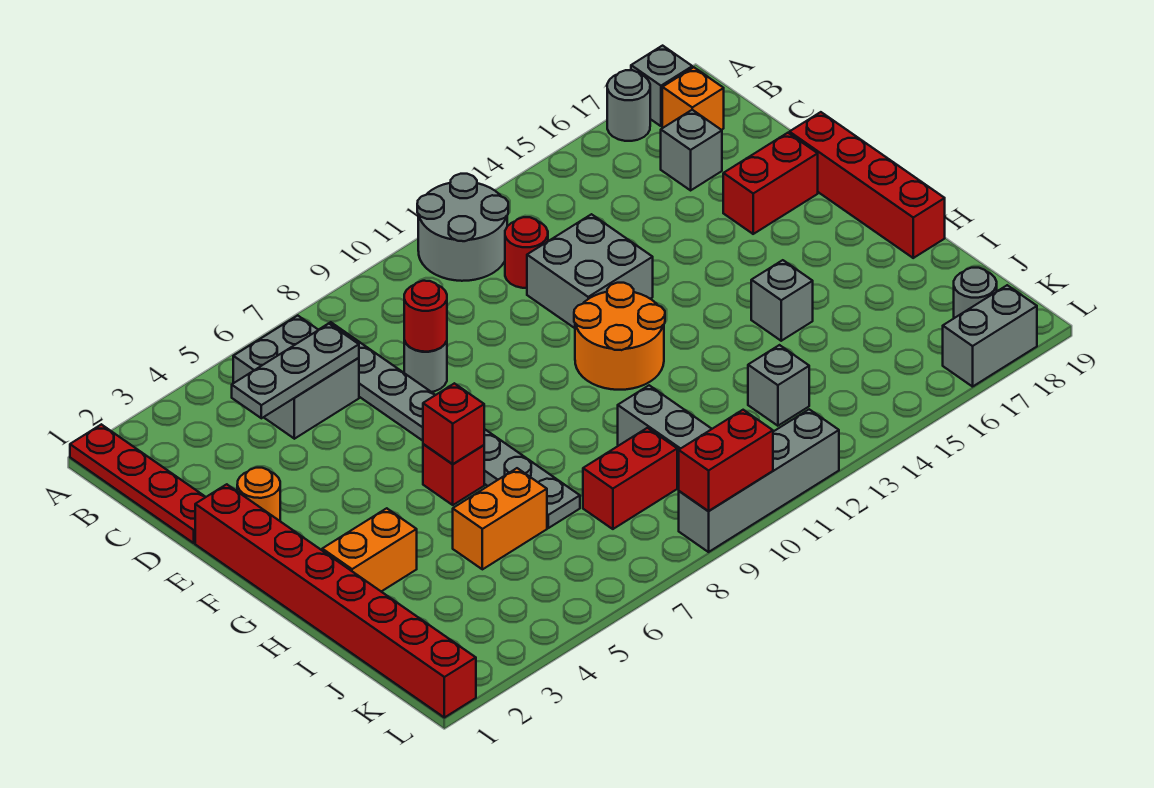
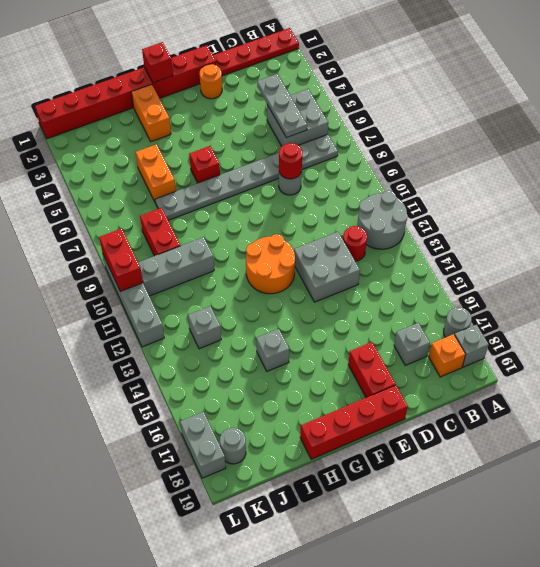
red 1x1 brick [423,383,484,464] -> red 1x1 brick moved to [142,42,173,83]

